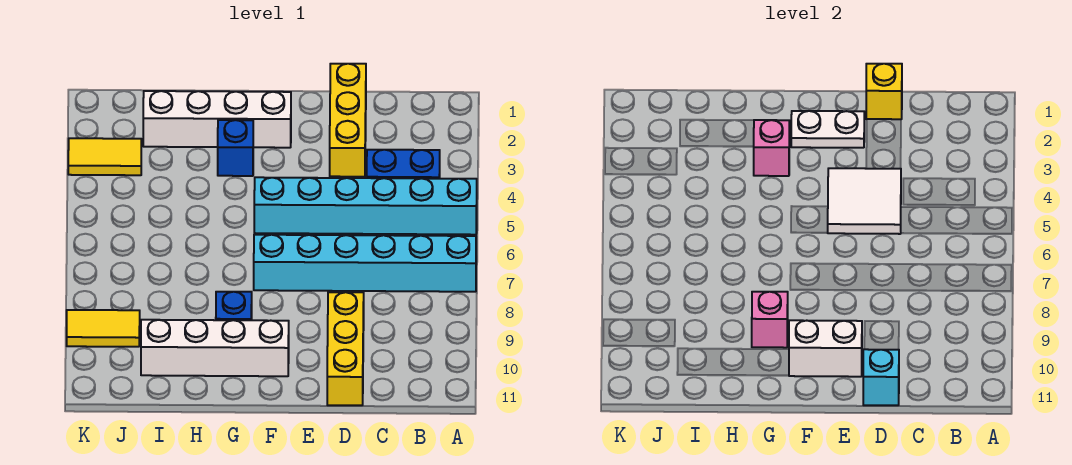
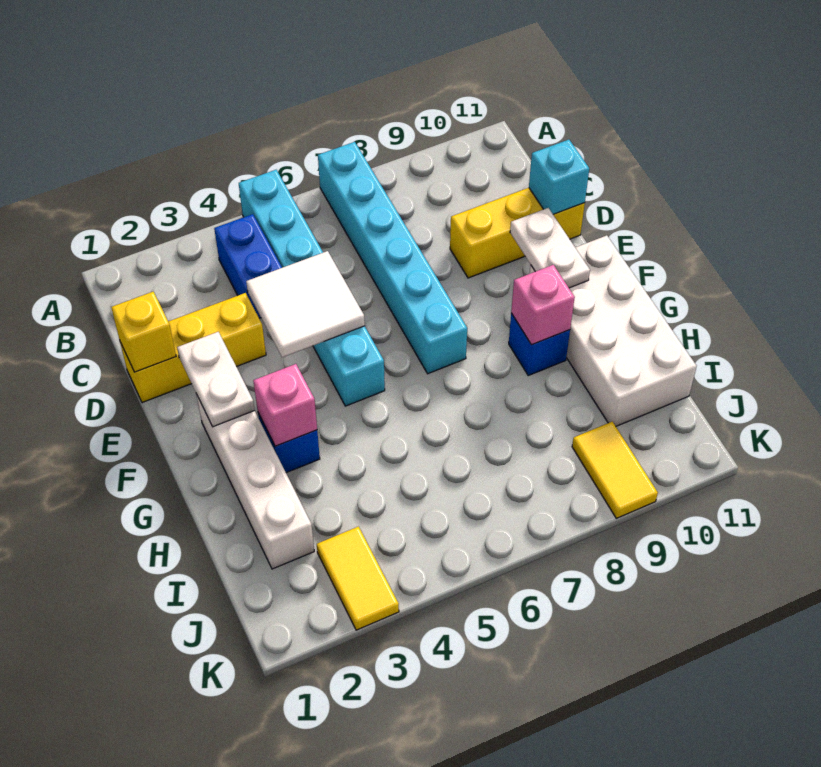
white 1x2 brick [789,320,862,377] -> white 1x2 plate [510,208,590,288]
white 1x4 brick [141,320,289,376] -> white 2x4 brick [530,235,697,426]

